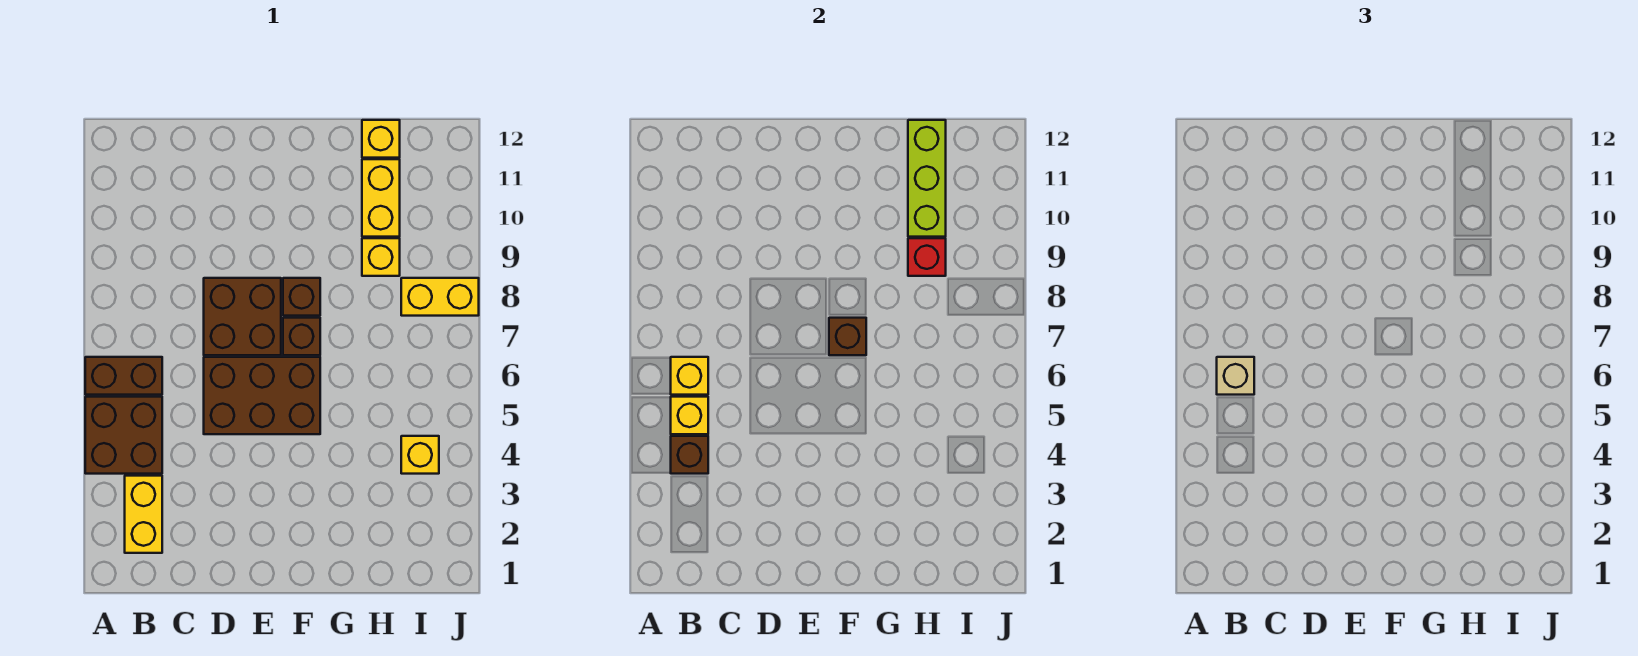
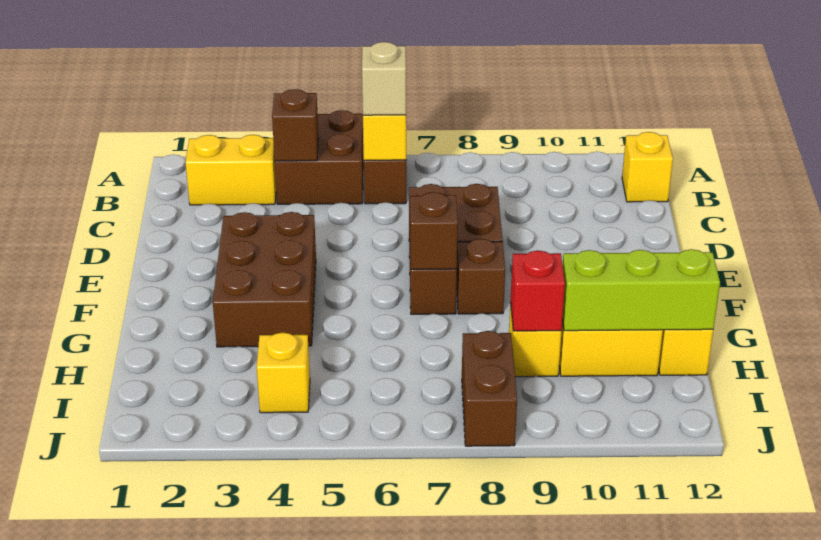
yellow 1x1 brick [671,397,708,434] -> yellow 1x1 brick moved to [622,132,673,202]
brown 2x3 brick [204,357,320,434] -> brown 2x3 brick moved to [213,212,316,347]
yellow 1x2 brick [401,278,479,316] -> brown 1x2 brick [462,331,517,446]

